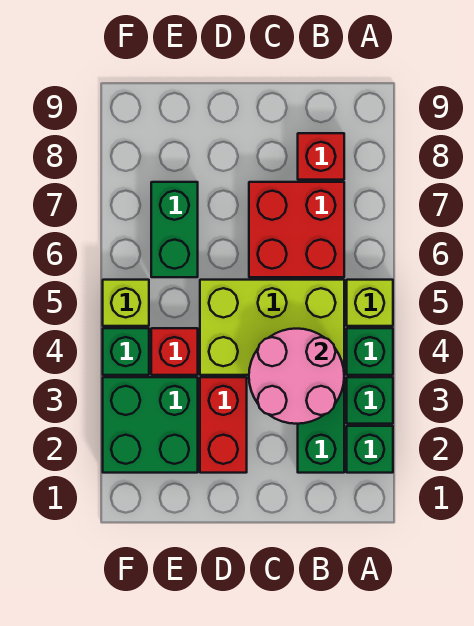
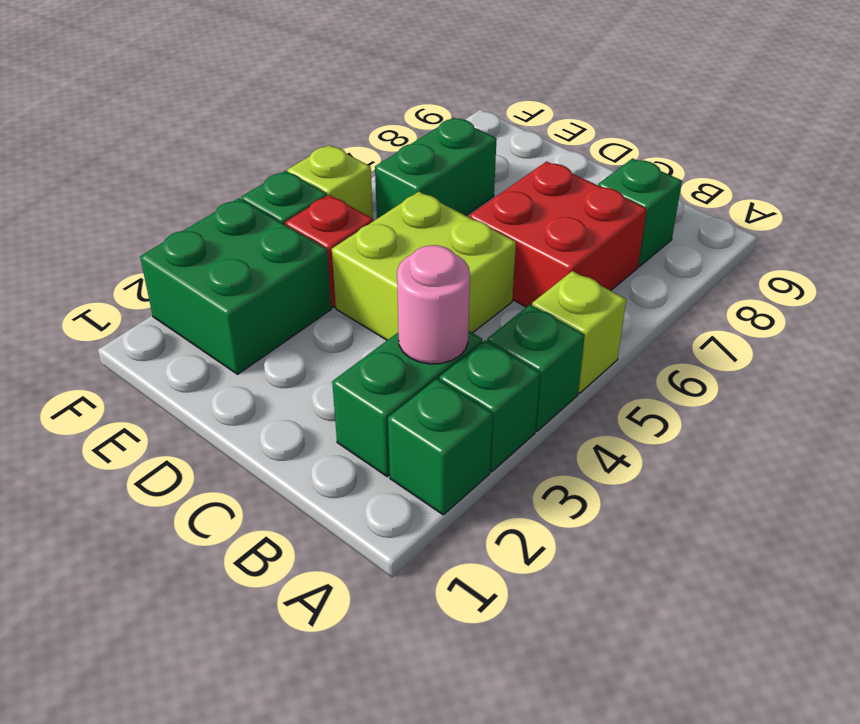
pink 2x2 round brick [249,329,344,424] -> pink 1x1 round brick [397,245,470,364]
lime 2x3 brick [200,280,344,375] -> lime 2x2 brick [332,192,516,340]
red 1x1 brick [298,133,344,180] -> green 1x1 brick [598,158,682,266]
red 1x2 brick [200,377,247,473] -> none

